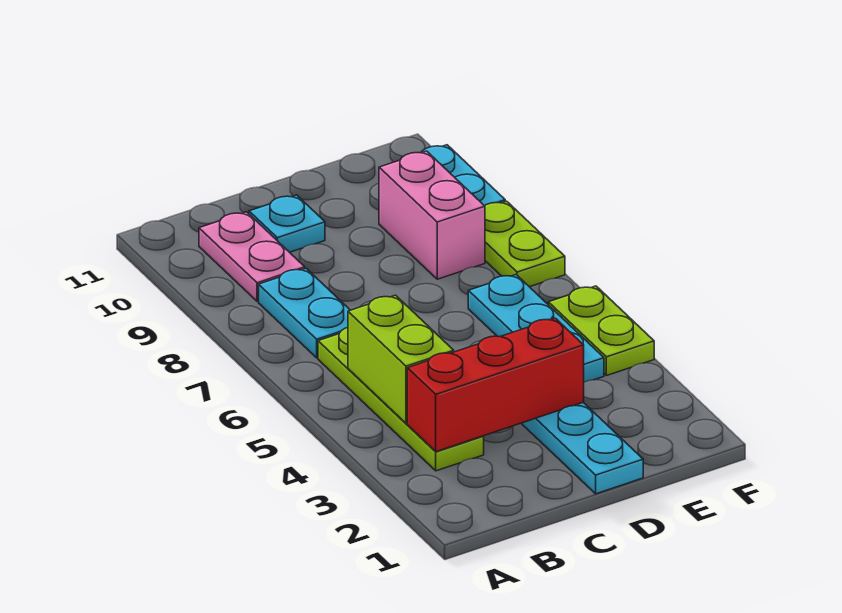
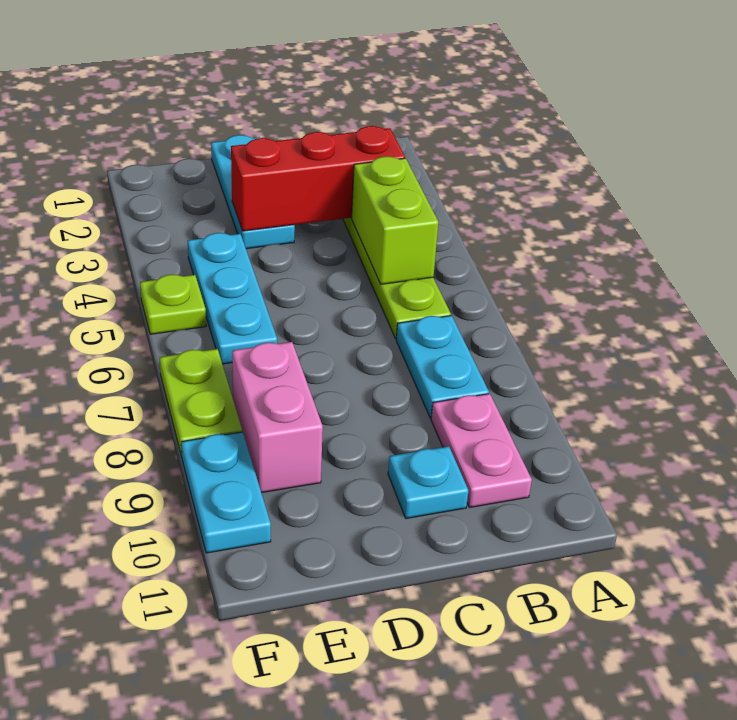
lime 1x2 plate [548,286,654,376] -> lime 1x1 plate [140,274,206,334]

